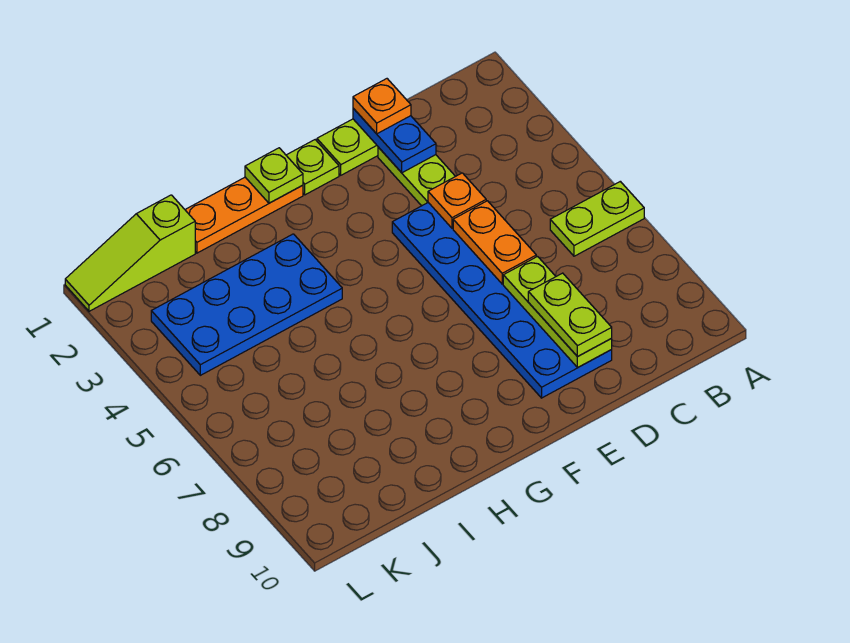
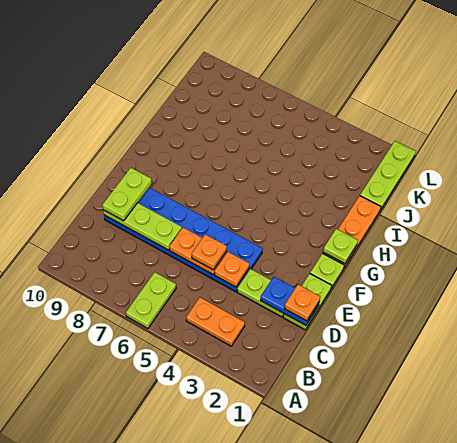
none -> orange 1x2 plate [186,297,245,346]
none -> orange 1x1 plate [192,234,227,270]
lime 1x2 plate [528,273,612,357] -> lime 1x2 plate turned to [102,168,152,221]
blue 2x4 plate [151,234,342,375] -> none
lime 1x3 slope [65,195,195,311] -> lime 1x3 plate [360,141,416,210]

